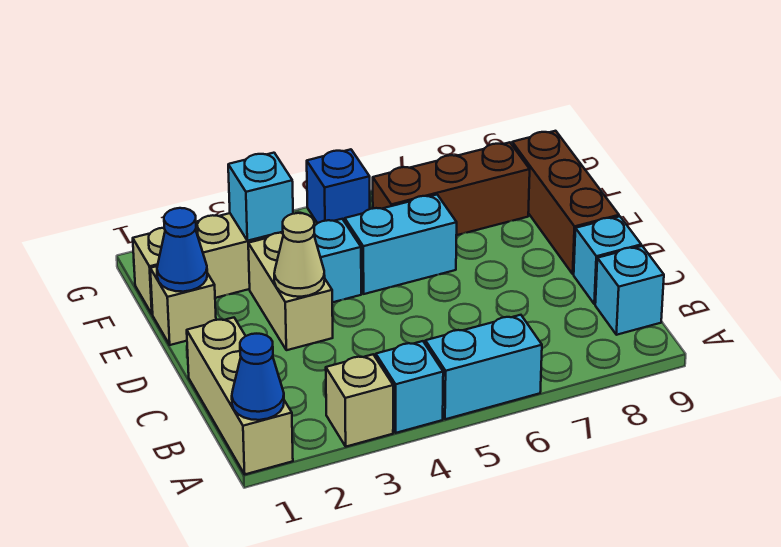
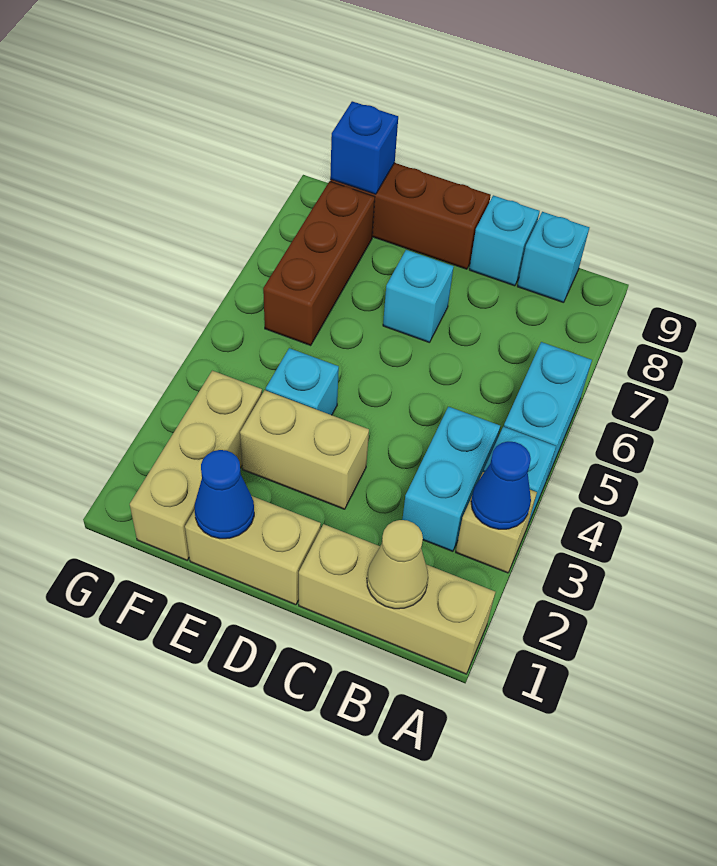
blue 1x1 cone [232,334,284,420] -> blue 1x1 cone moved to [471,442,531,529]
tan 1x1 cone [274,213,325,297] -> tan 1x1 cone moved to [367,520,428,609]
tan 1x1 brick [150,266,216,345] -> tan 1x2 brick [185,496,321,605]
cyan 1x2 brick [345,195,457,294] -> cyan 1x2 brick moved to [402,407,500,551]
cyan 1x1 brick [228,153,293,241] -> cyan 1x1 brick moved to [383,250,454,343]
blue 1x1 brick [307,149,370,223] -> blue 1x1 brick moved to [330,101,398,194]

